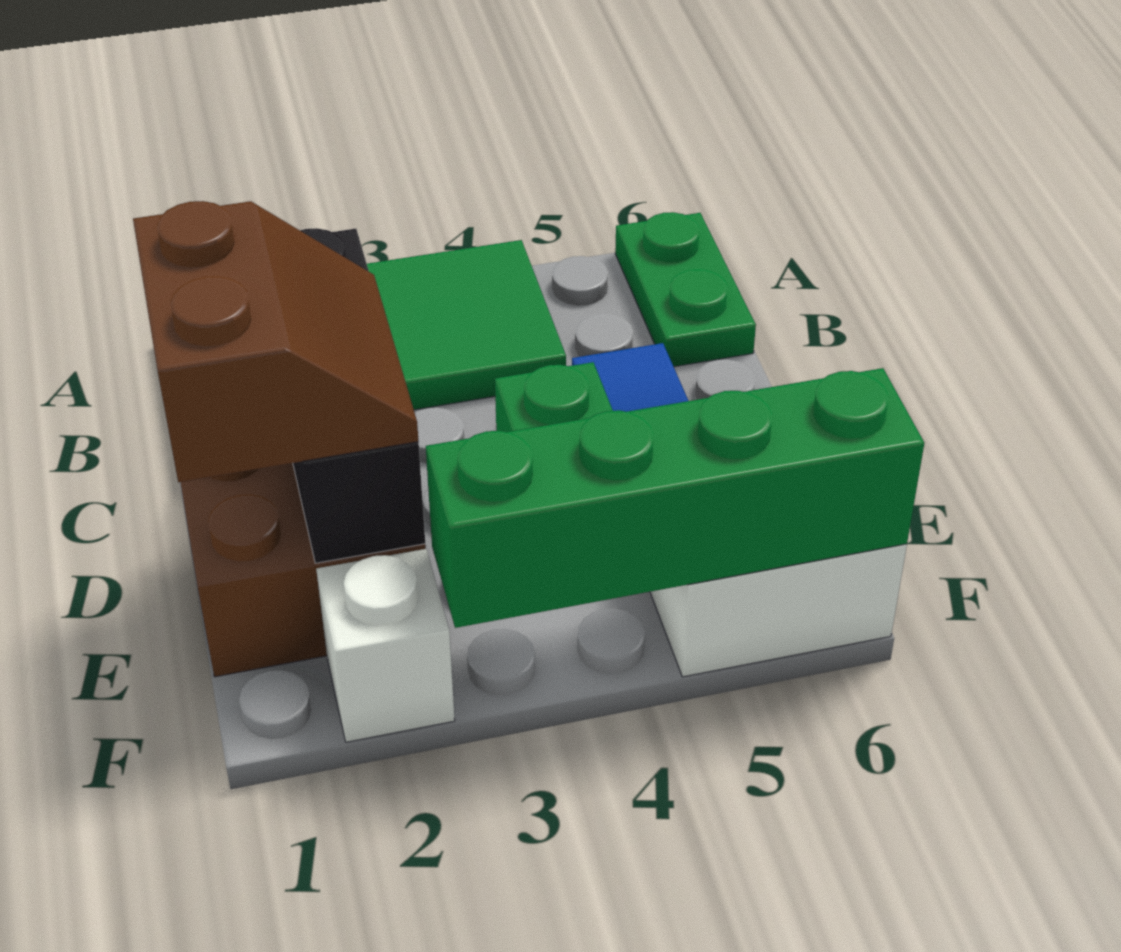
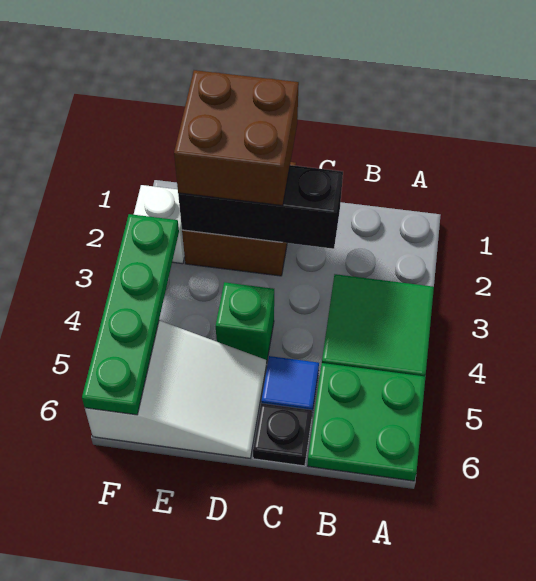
green 1x2 plate [615,212,756,367] -> green 2x2 plate [308,363,425,481]
none -> black 1x1 plate [253,403,312,466]
brown 2x2 slope [133,201,419,482] -> brown 2x2 brick [174,70,299,206]
green 1x4 brick [426,368,924,628] -> green 1x4 plate [82,214,179,415]

